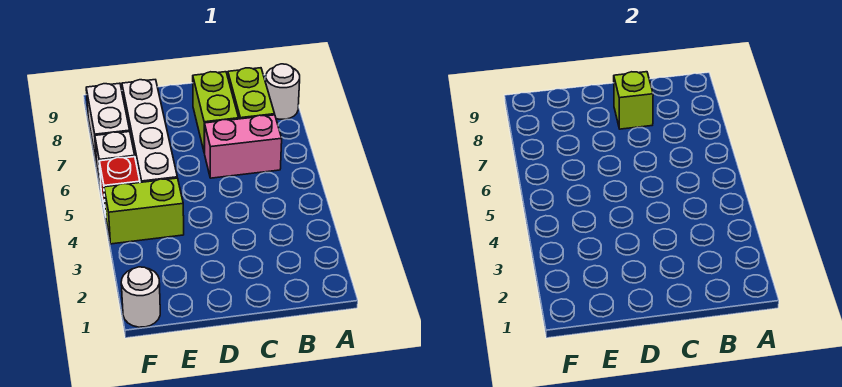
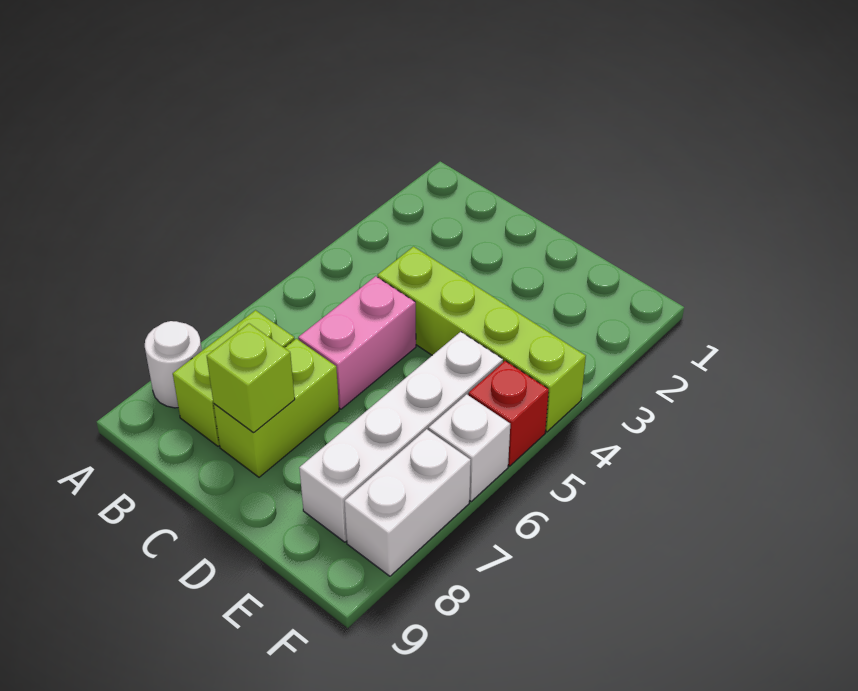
pink 1x2 brick [204,115,282,178] -> pink 1x2 brick turned to [298,276,416,409]
lime 1x2 brick [104,178,184,244] -> lime 1x4 brick [378,247,586,432]
white 1x1 round brick [121,267,160,327] -> none

